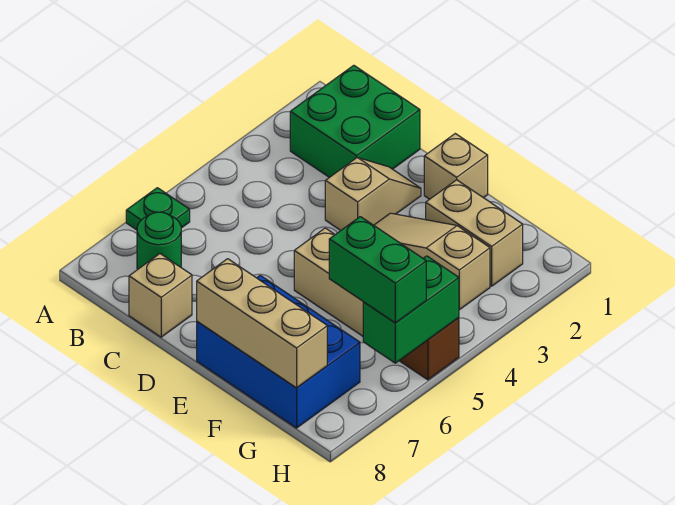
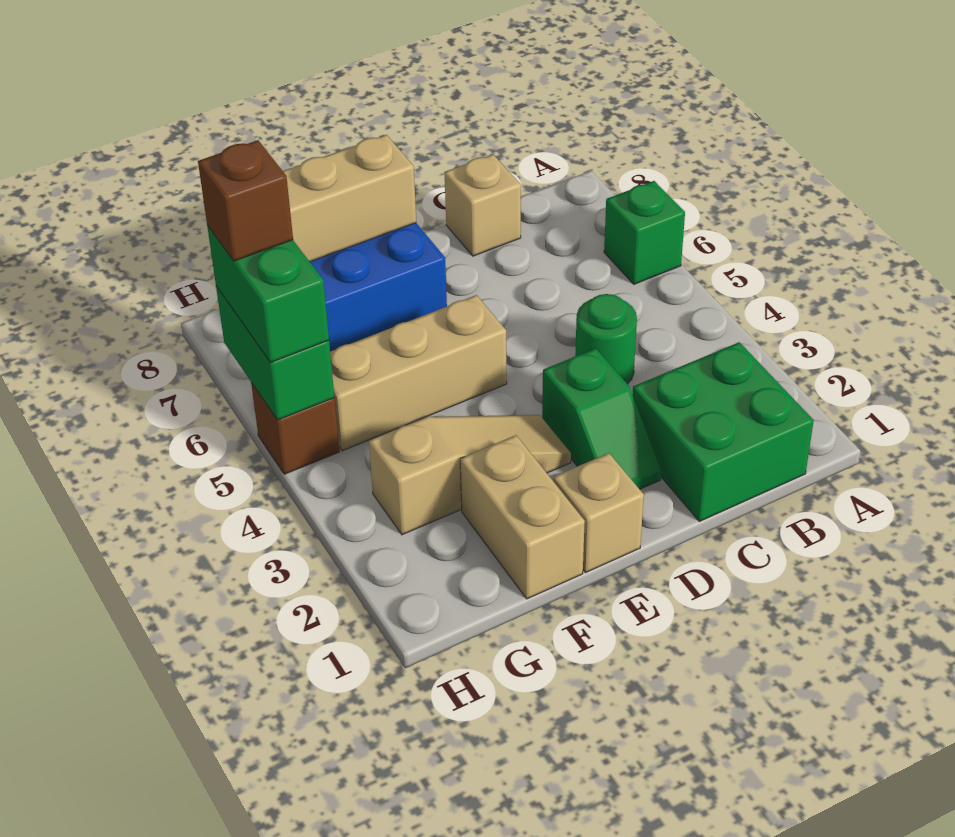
green 1x1 plate [126,188,190,230] -> green 1x1 brick [604,181,685,284]
green 1x1 round brick [137,212,181,270] -> green 1x1 round brick moved to [575,294,637,384]
tan 1x2 slope [325,158,421,231] -> green 1x2 slope [542,348,661,489]
tan 1x2 brick [426,180,523,286] -> tan 1x2 brick turned to [460,435,585,599]
green 1x2 brick [329,217,426,323] -> green 1x2 brick turned to [207,225,329,363]
none -> brown 1x1 brick [198,140,293,261]

